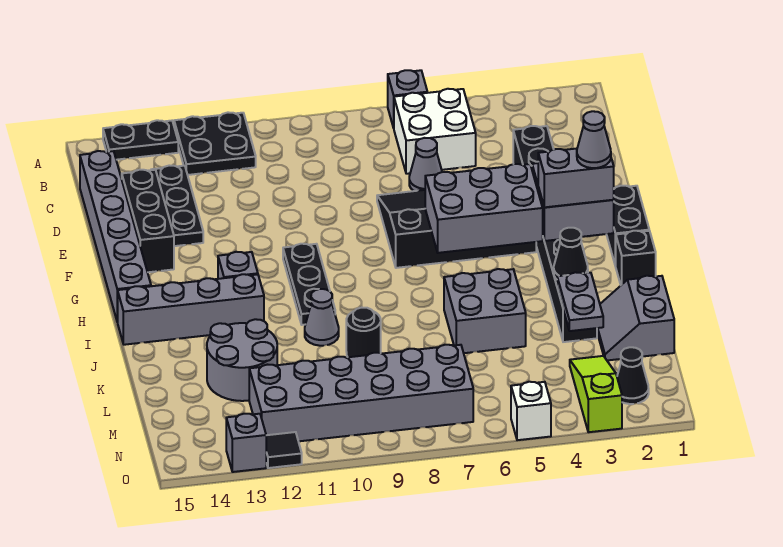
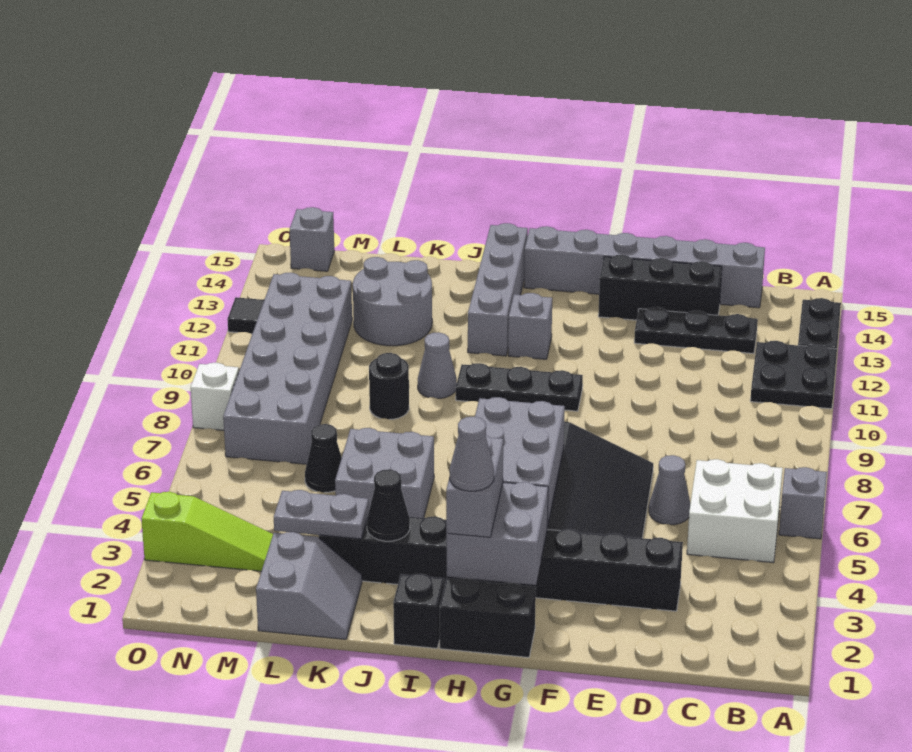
grey 2x2 slope [597,276,674,360] -> grey 2x2 slope turned to [256,532,362,639]
black 1x1 cone [617,347,649,404] -> black 1x1 cone moved to [305,424,342,493]
white 1x1 brick [511,382,551,440] -> white 1x1 brick moved to [191,363,239,430]
grey 1x1 brick [226,414,266,472] -> grey 1x1 brick moved to [289,207,334,271]

